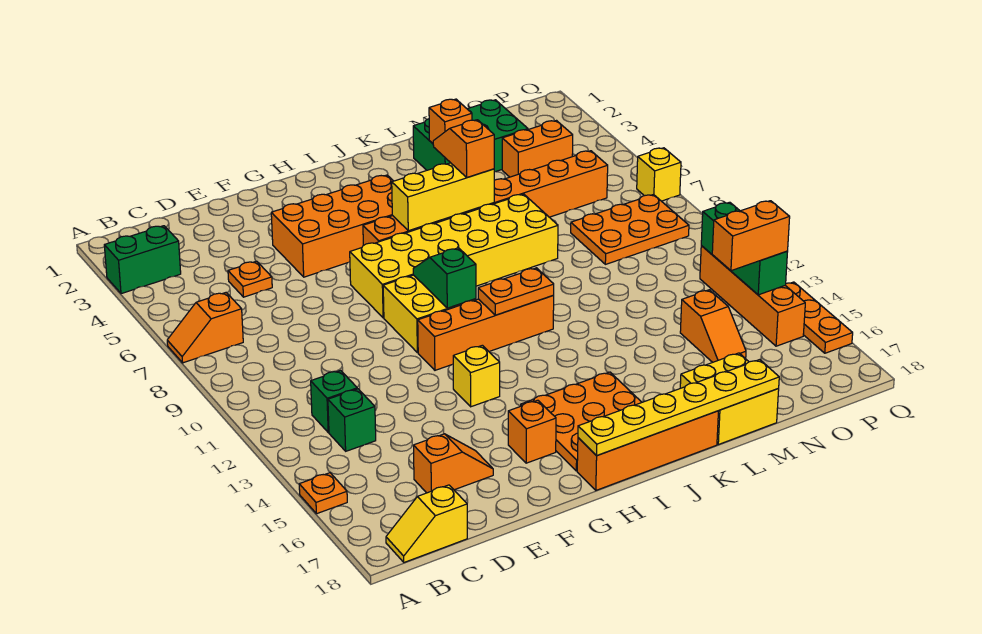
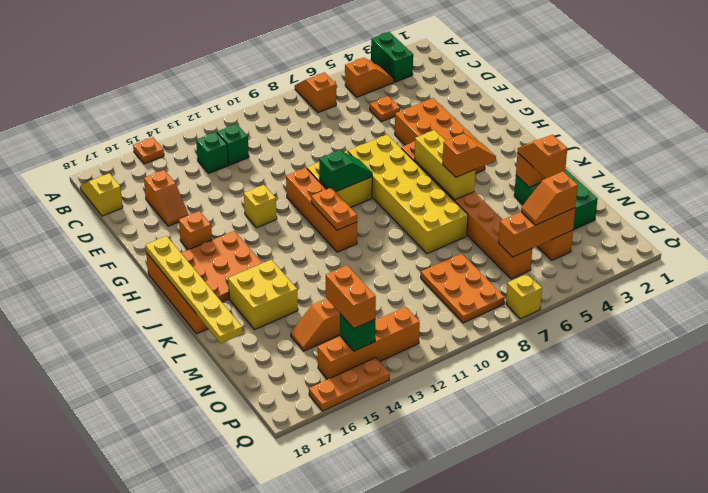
none -> orange 1x2 slope [345,58,394,97]
none -> orange 1x2 slope [518,135,567,178]
yellow 2x2 brick [680,353,779,444] -> yellow 2x2 brick moved to [228,260,298,330]
none -> orange 1x3 brick [499,208,575,257]
none -> orange 1x2 slope [521,171,578,225]
green 1x3 brick [701,202,788,295] -> green 1x1 brick [340,314,375,351]

